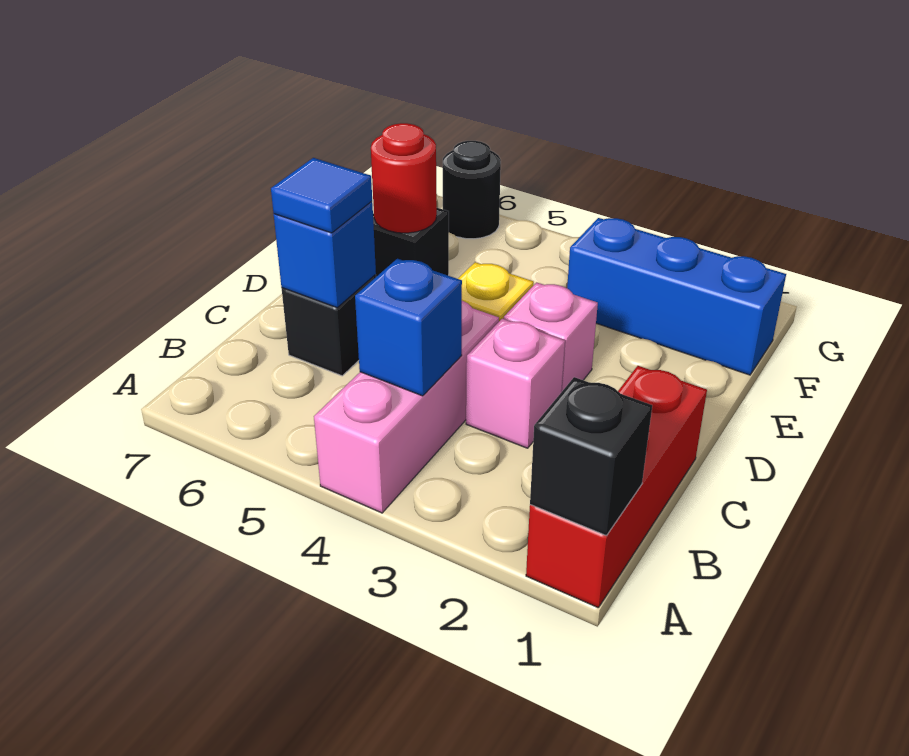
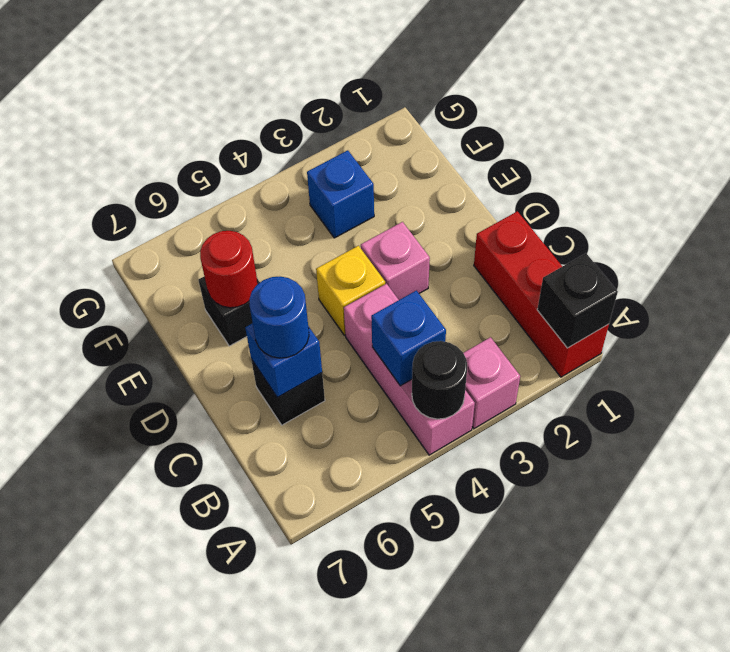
pink 1x1 brick [466,319,565,448] -> pink 1x1 brick moved to [464,337,520,429]
blue 1x1 tile [271,158,372,233] -> blue 1x1 round brick [249,277,309,358]
blue 1x3 brick [567,218,786,375] -> blue 1x1 brick [307,150,374,238]
black 1x1 round brick [443,141,501,239] -> black 1x1 round brick moved to [412,341,467,419]

